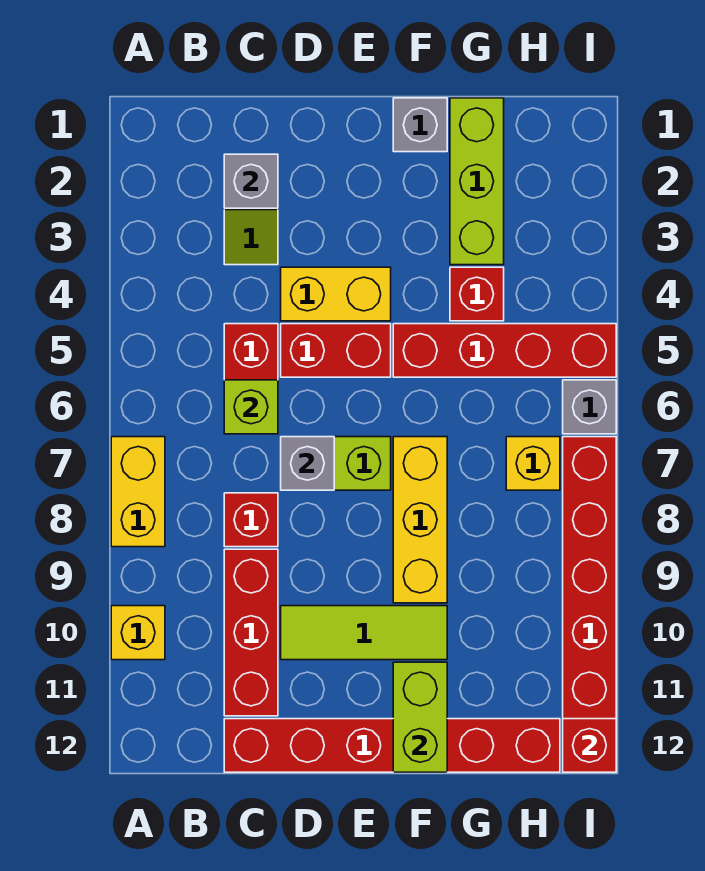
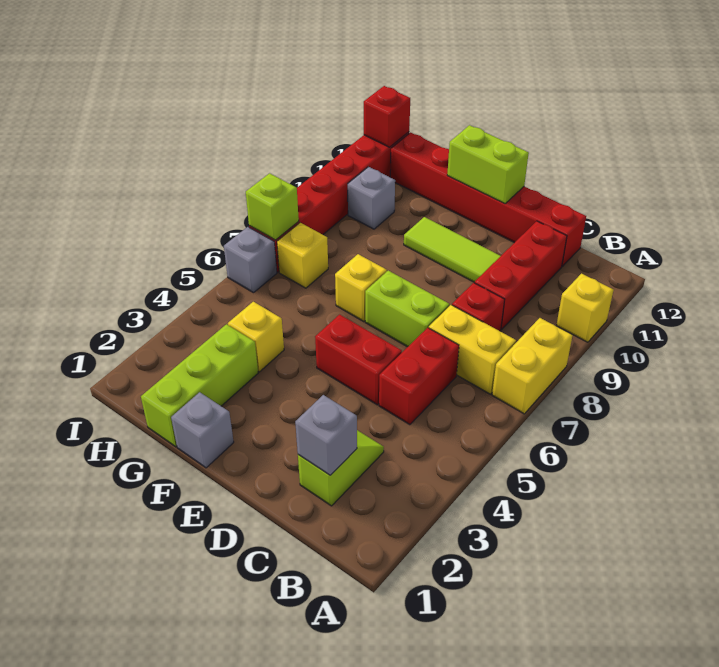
lime 1x1 brick [224,380,278,434] -> lime 1x1 brick moved to [246,173,299,240]
yellow 1x2 brick [281,267,391,321] -> yellow 1x2 brick moved to [429,305,516,394]
grey 1x1 brick [281,437,334,490] -> grey 1x1 brick moved to [348,167,395,229]
red 1x4 brick [393,324,616,377] -> none
yellow 1x3 brick [393,437,447,603] -> yellow 1x1 brick [335,254,387,322]
lime 1x2 brick [393,662,447,772] -> lime 1x2 brick turned to [447,125,529,204]
red 1x1 brick [450,267,504,321] -> yellow 1x1 brick [228,302,284,372]

